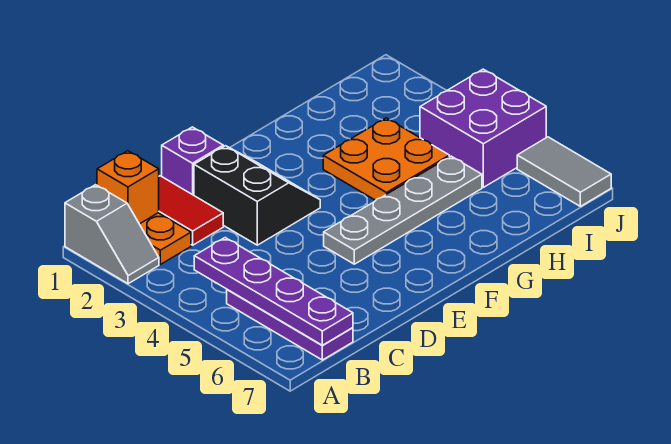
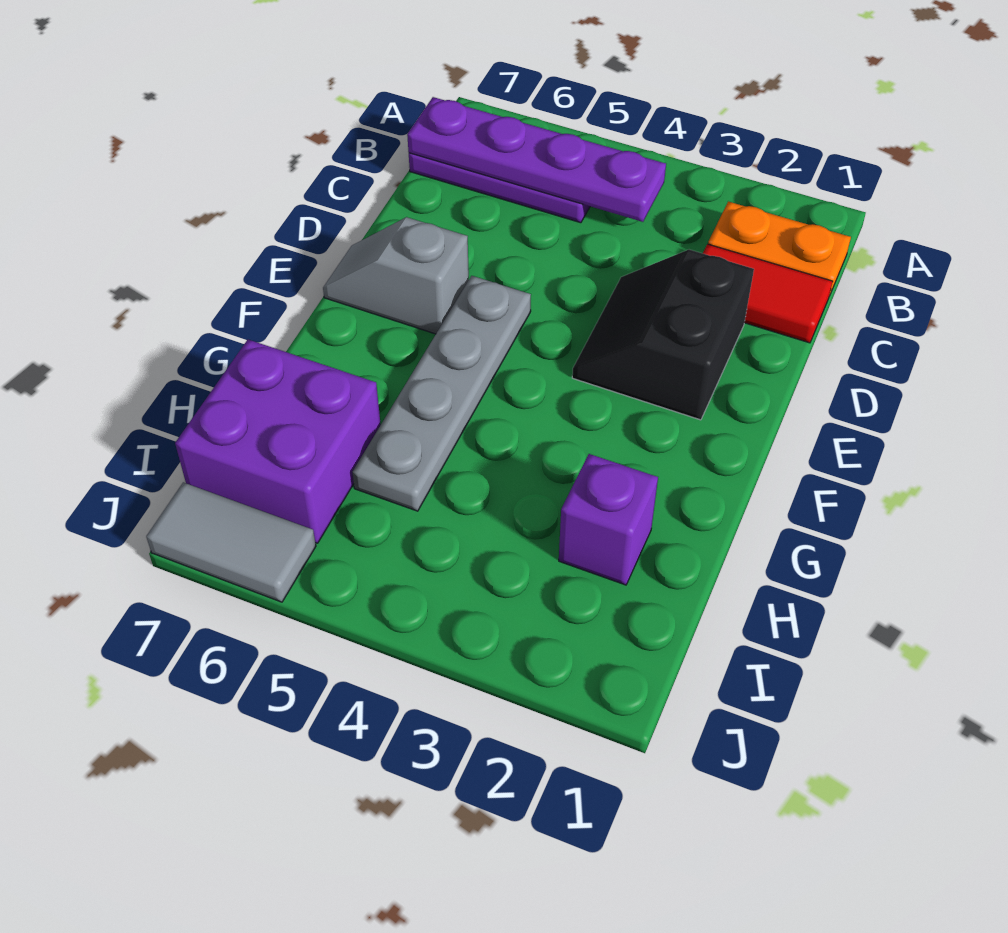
grey 1x2 slope [65,185,159,284] -> grey 1x2 slope moved to [323,217,469,334]
orange 1x1 brick [97,151,159,224] -> none
purple 1x1 brick [162,127,223,195] -> purple 1x1 brick moved to [559,454,658,585]
black 2x2 slope [194,146,320,245] -> black 2x2 slope turned to [572,250,754,420]
orange 2x2 plate [323,118,449,200] -> none
purple 2x2 brick [420,69,546,187] -> purple 2x2 brick moved to [175,340,381,543]

